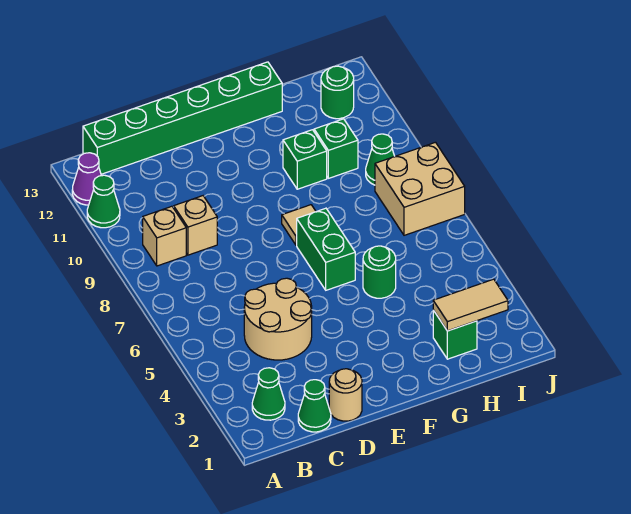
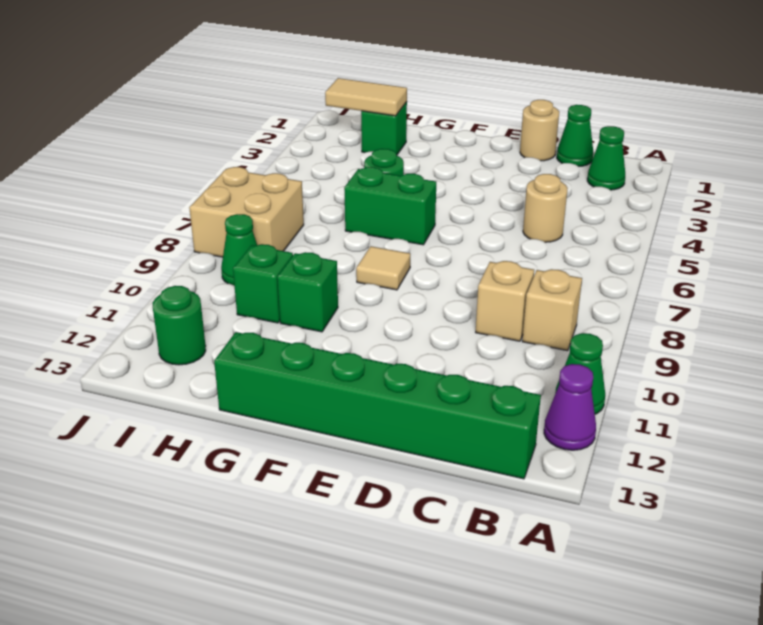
tan 2x2 round brick [244,278,312,360] -> tan 1x1 round brick [523,174,568,242]
green 1x2 brick [297,208,355,290] -> green 1x2 brick turned to [344,167,436,245]

